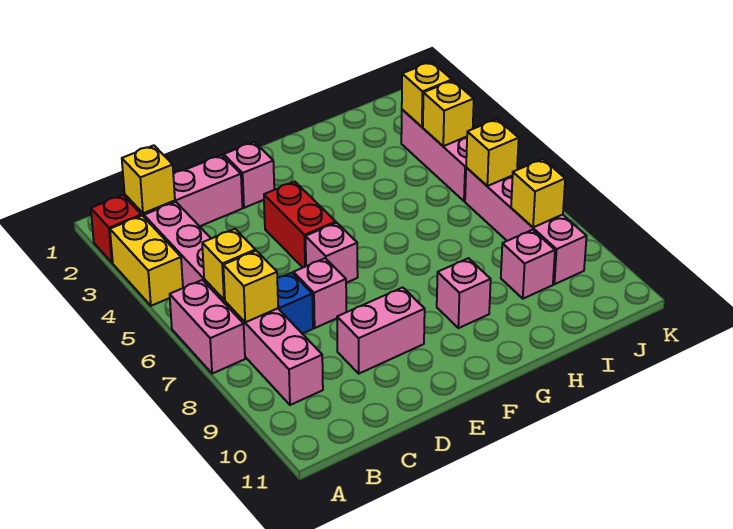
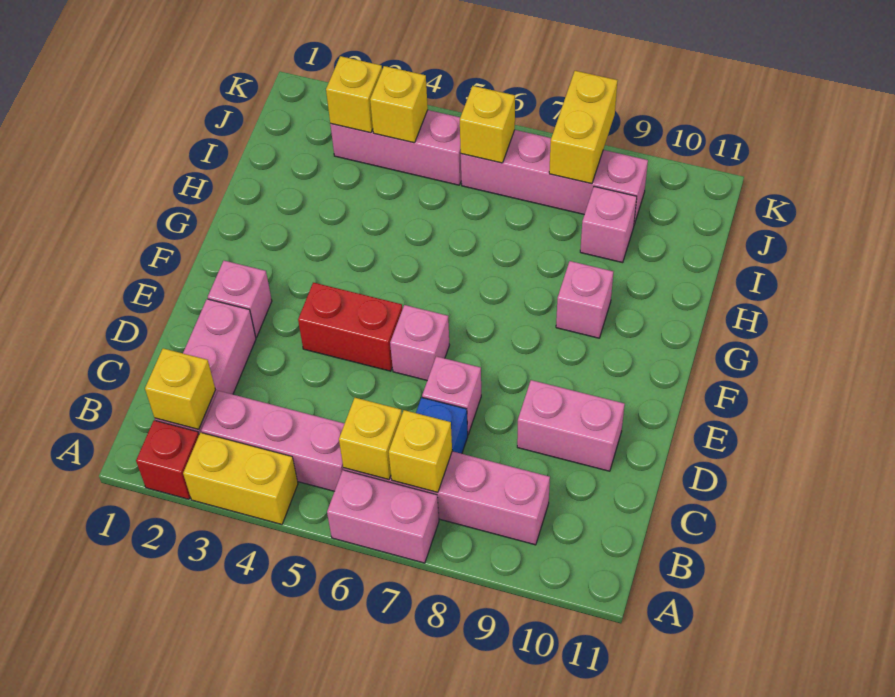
pink 1x2 brick [337,287,425,374] -> pink 1x2 brick turned to [517,380,625,471]
yellow 1x1 brick [511,159,565,227] -> yellow 1x2 brick [549,71,618,184]

